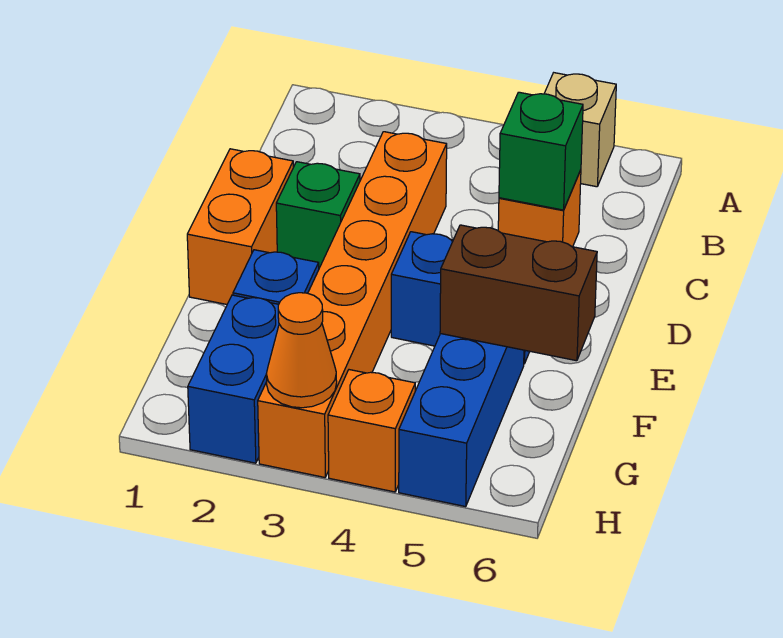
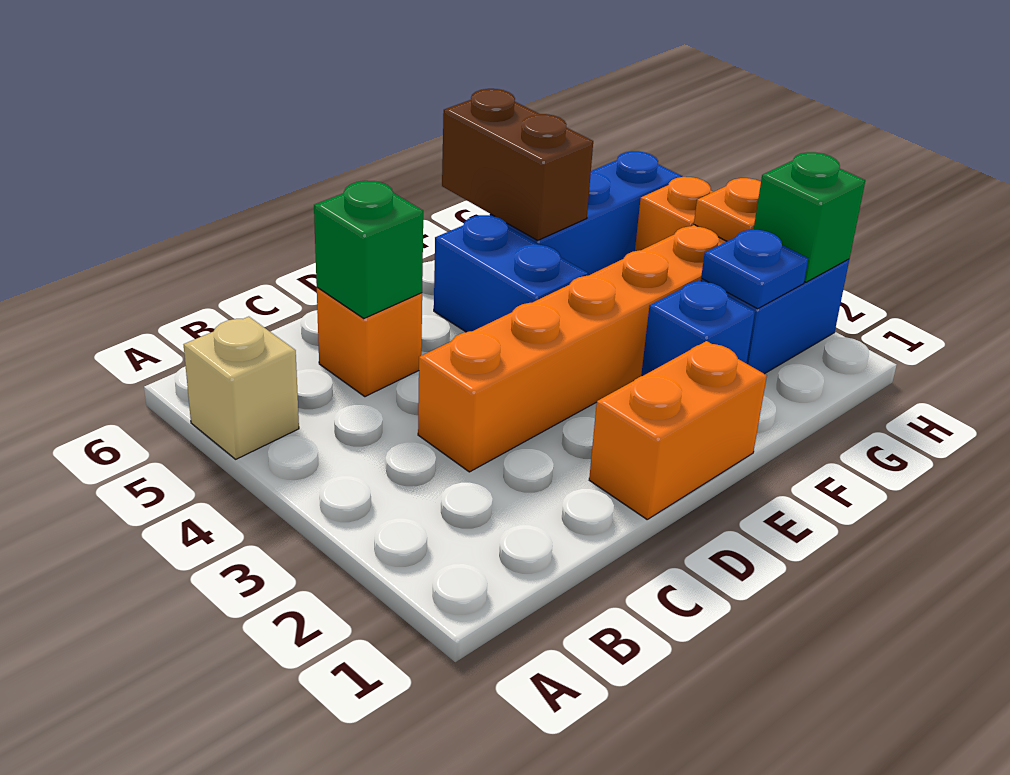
green 1x1 brick [276,162,360,268] -> green 1x1 brick moved to [754,152,865,282]
none -> blue 1x1 plate [701,230,808,309]
orange 1x1 cone [266,293,337,408] -> orange 1x1 plate [694,178,761,241]

